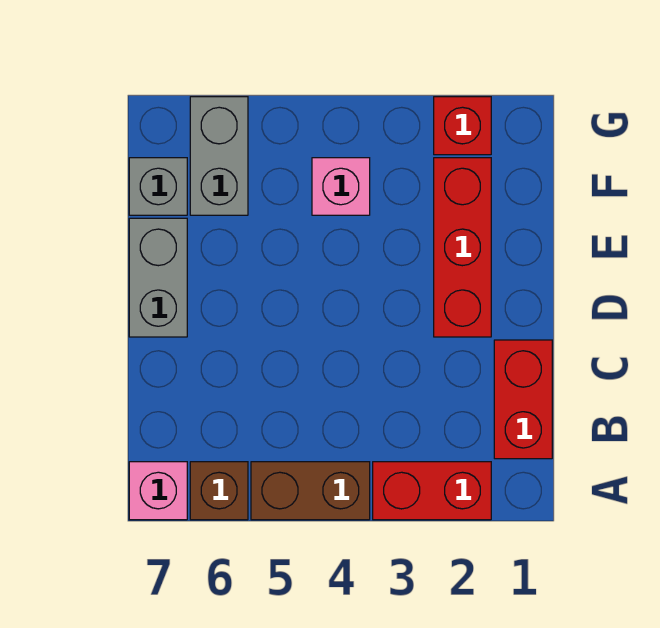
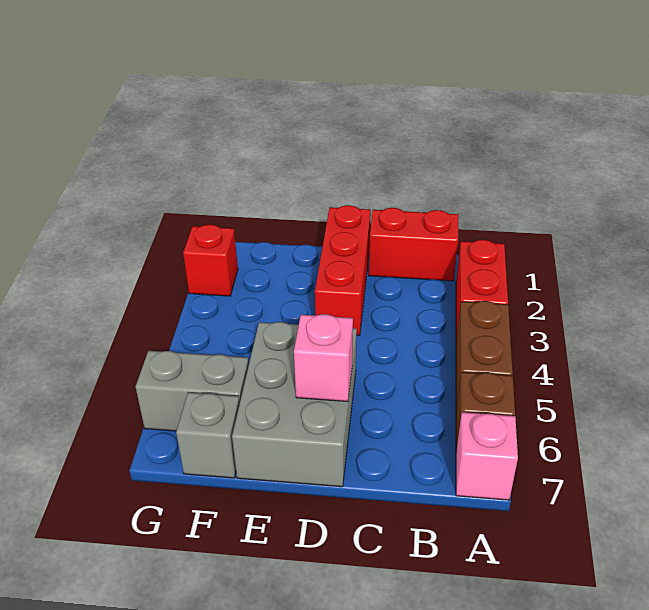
red 1x3 brick [434,158,491,337] -> red 1x3 brick turned to [315,205,371,335]
grey 1x2 brick [129,218,187,337] -> grey 2x3 brick [232,322,357,487]
pink 1x1 brick [312,158,370,215] -> pink 1x1 brick moved to [294,314,353,402]

